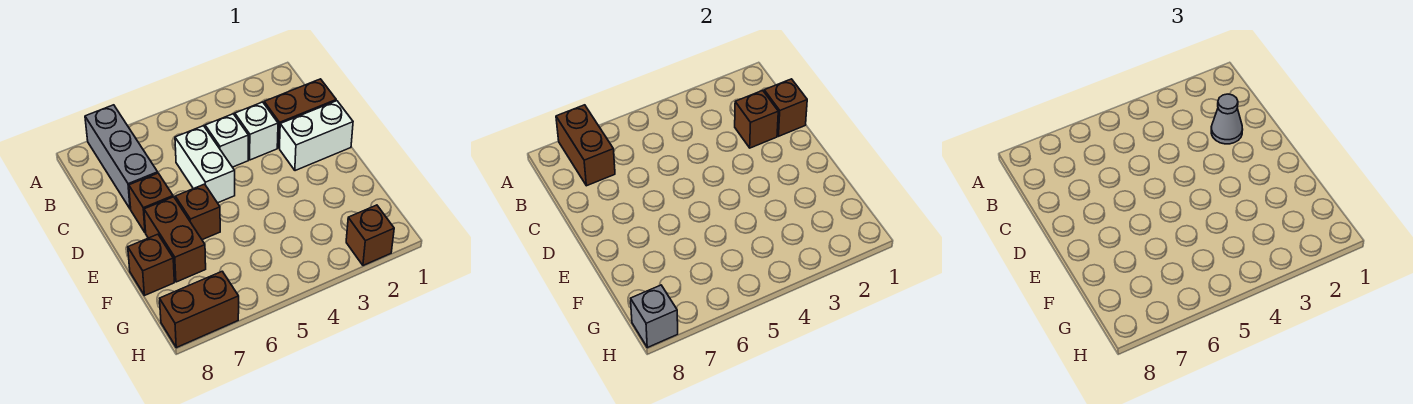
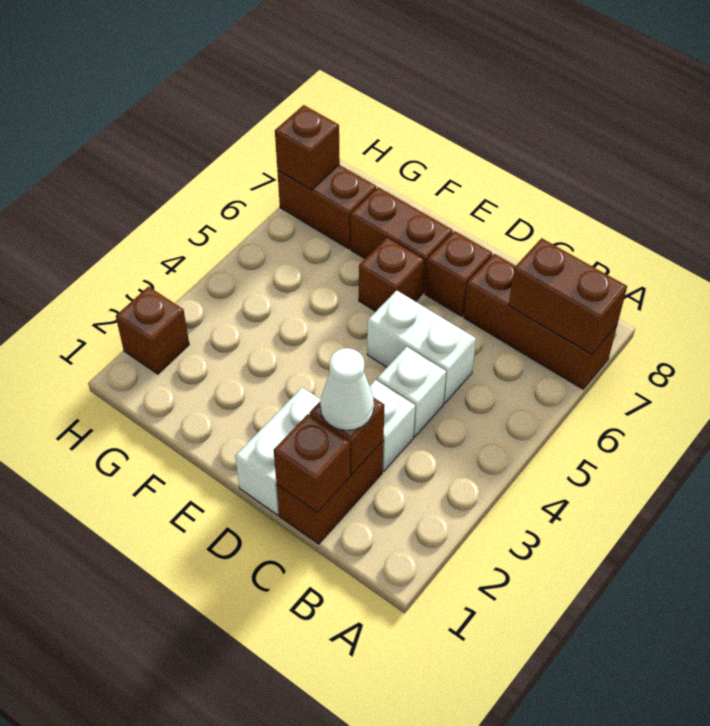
grey 1x3 brick [85,105,158,209] -> brown 1x3 brick [464,254,617,389]
grey 1x1 cone [1211,94,1243,144] -> white 1x1 cone [320,348,374,430]
brown 1x1 brick [128,234,174,296] -> brown 1x1 brick moved to [275,105,340,190]
brown 1x2 brick [160,271,239,348] -> brown 1x2 brick turned to [277,165,376,249]
grey 1x1 brick [631,285,678,348] -> none

